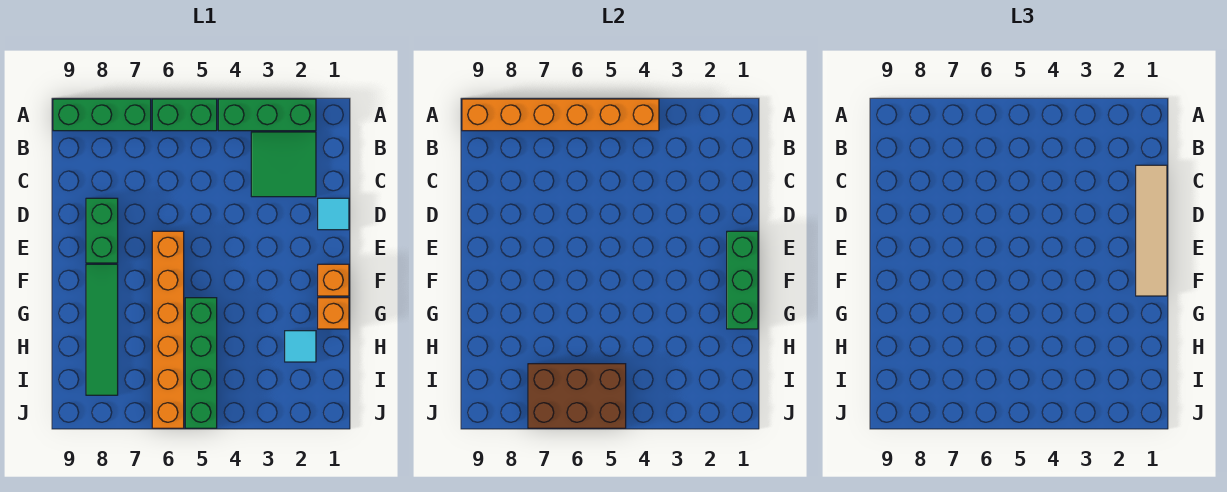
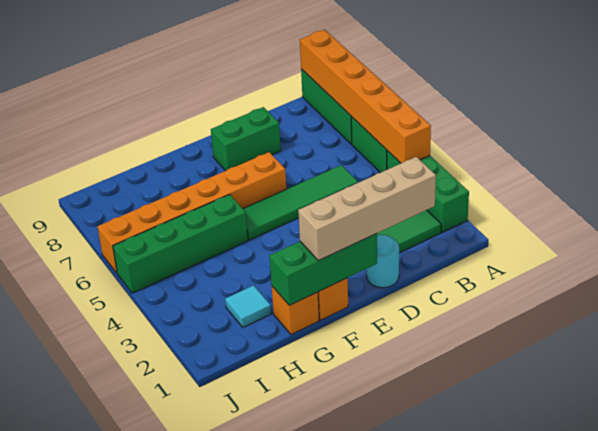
tan 1x4 tile [1136,165,1167,296] -> tan 1x4 brick [298,157,436,261]
cyan 1x1 tile [318,198,349,230] -> cyan 1x1 round brick [367,235,399,288]
green 1x4 tile [86,264,118,395] -> green 1x4 tile moved to [243,165,358,240]
brown 2x3 brick [528,364,626,428] -> none

